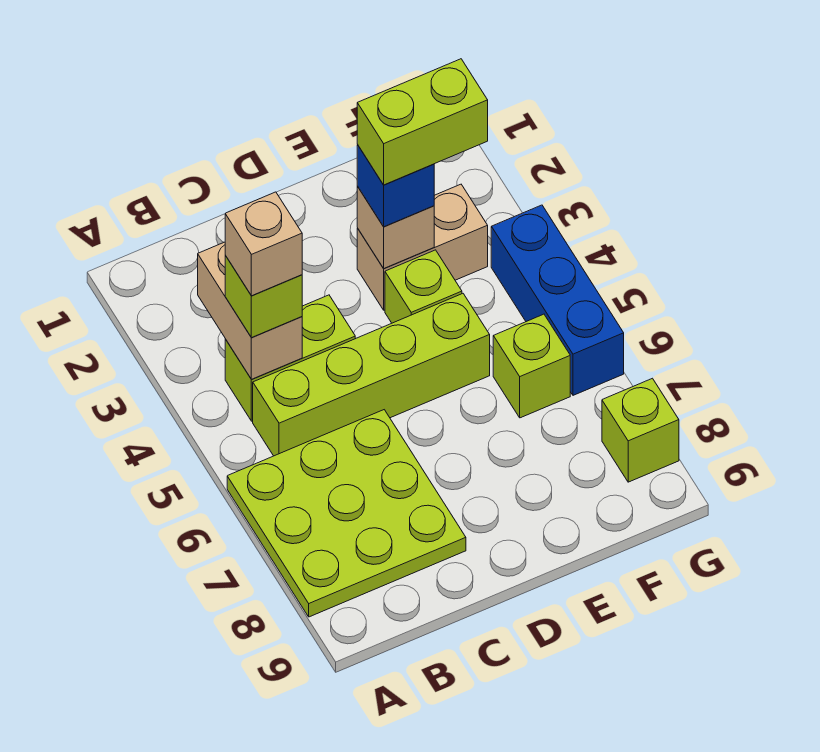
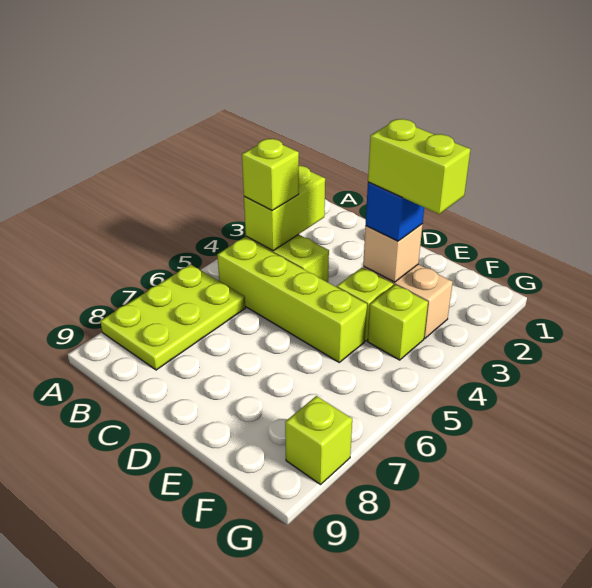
lime 3x3 plate [227,410,466,617] -> lime 2x3 plate [100,264,245,370]
tan 1x2 brick [198,242,302,380] -> lime 1x2 brick [244,166,325,251]
tan 1x1 brick [225,192,302,296] -> none
lime 1x1 brick [493,314,570,418] -> lime 1x1 brick moved to [368,285,428,360]
blue 1x3 brick [491,205,624,395] -> none

